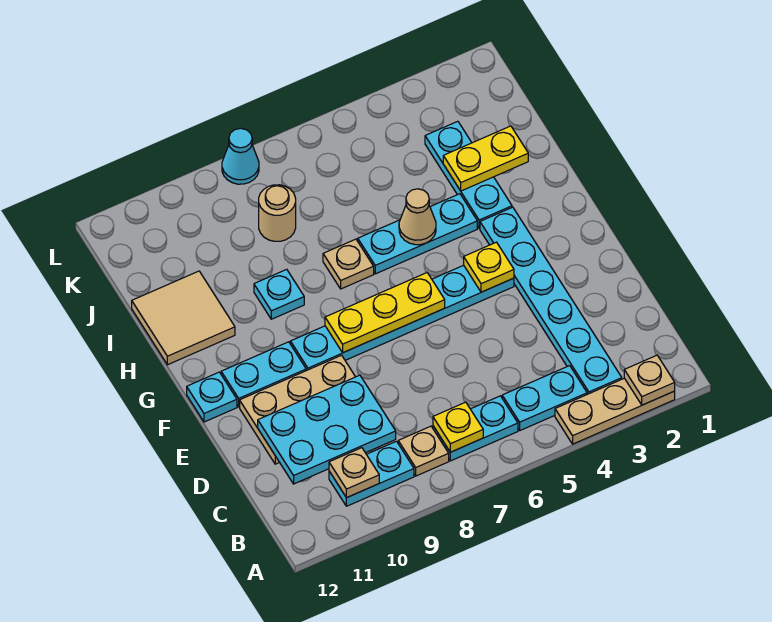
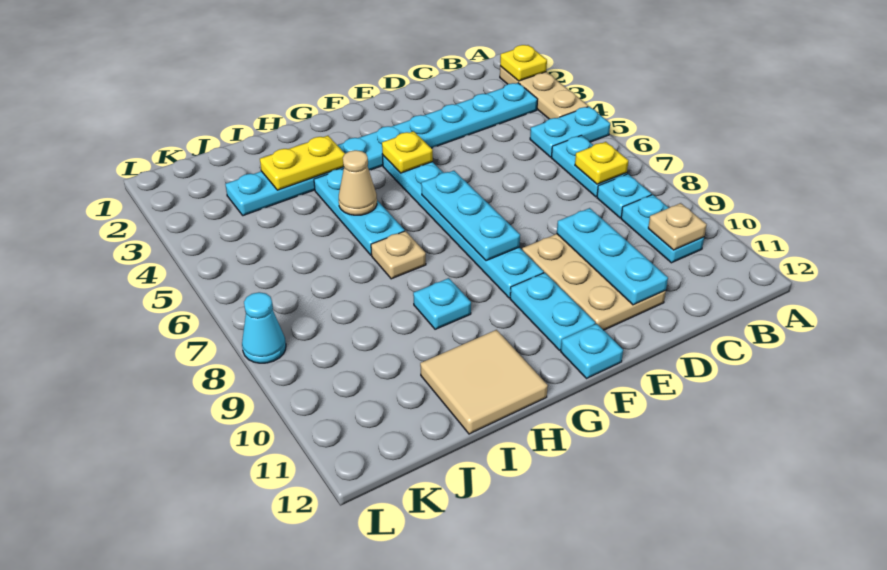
tan 1x1 plate [624,355,675,405] -> yellow 1x1 plate [500,45,547,81]
cyan 1x2 plate [502,366,587,430] -> cyan 1x2 plate turned to [530,106,610,157]
tan 1x1 plate [398,426,449,476] -> cyan 1x1 plate [597,174,651,218]
cyan 2x3 plate [258,375,396,484] -> cyan 1x3 plate [557,208,668,305]
yellow 1x3 plate [325,273,445,353] -> cyan 1x3 plate [421,171,520,261]
yellow 1x2 plate [443,126,528,191] -> yellow 1x2 plate turned to [260,136,345,190]
tan 1x1 round brick [259,185,296,241] -> none

